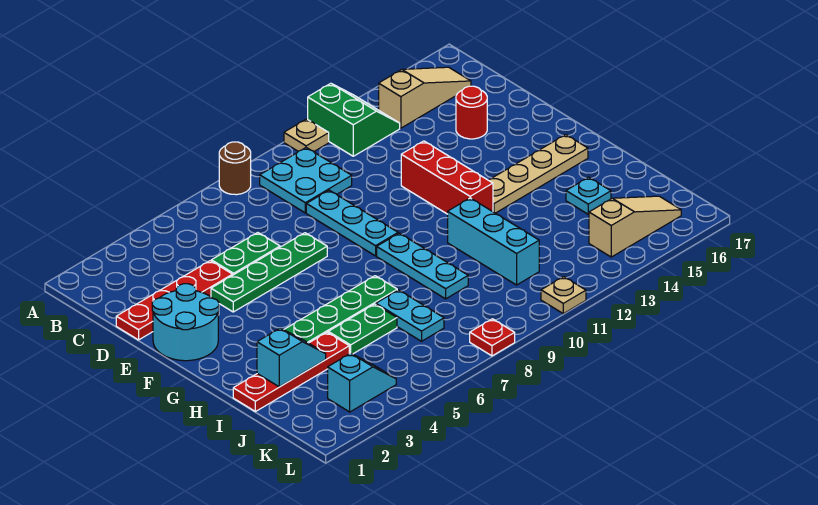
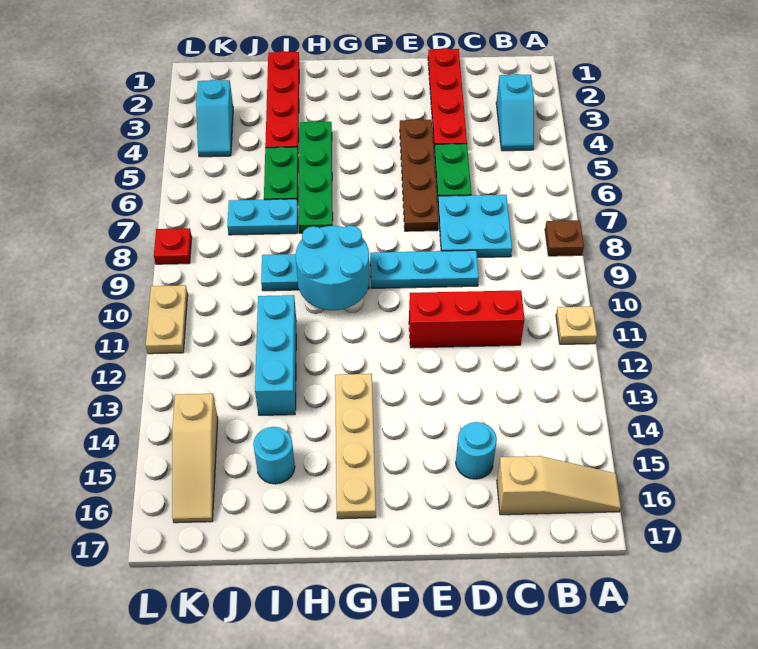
brown 1x1 round brick [219,142,251,195] -> brown 1x1 plate [545,220,584,256]
green 2x2 slope [308,83,400,156] -> none
cyan 2x2 plate [260,148,352,213] -> cyan 2x2 plate moved to [438,195,512,258]
tan 1x3 slope [379,67,471,128] -> tan 1x3 slope turned to [497,456,621,515]
red 1x1 round brick [456,86,487,139] -> cyan 1x1 round brick [456,422,497,479]
cyan 2x2 round brick [152,284,219,361] -> cyan 2x2 round brick moved to [296,226,369,310]
green 1x4 plate [211,233,327,312] -> brown 1x4 plate [400,119,439,231]
red 1x3 brick [401,141,493,214] -> red 1x3 brick moved to [409,290,525,348]
cyan 1x3 brick [448,198,539,285] -> cyan 1x3 brick turned to [255,295,296,415]
cyan 1x2 slope [257,328,326,387] -> cyan 1x2 slope moved to [496,74,534,151]
cyan 1x1 plate [566,177,611,214] -> cyan 1x1 round brick [253,427,295,484]
tan 1x1 plate [541,277,586,314] -> tan 1x2 plate [146,285,188,354]

